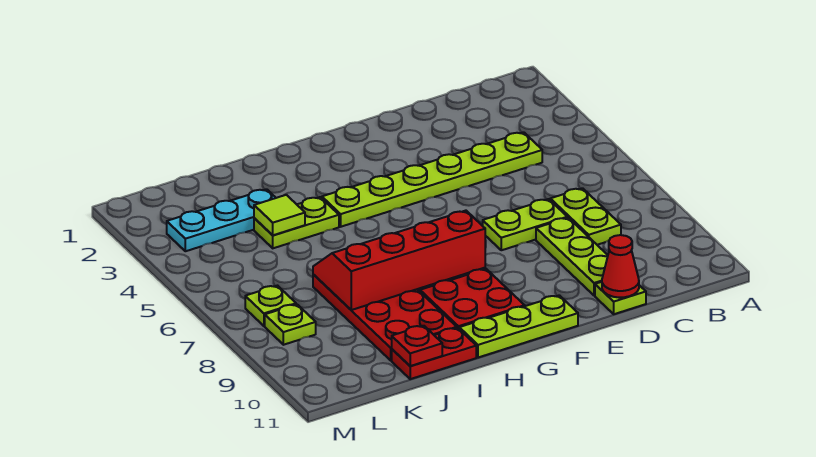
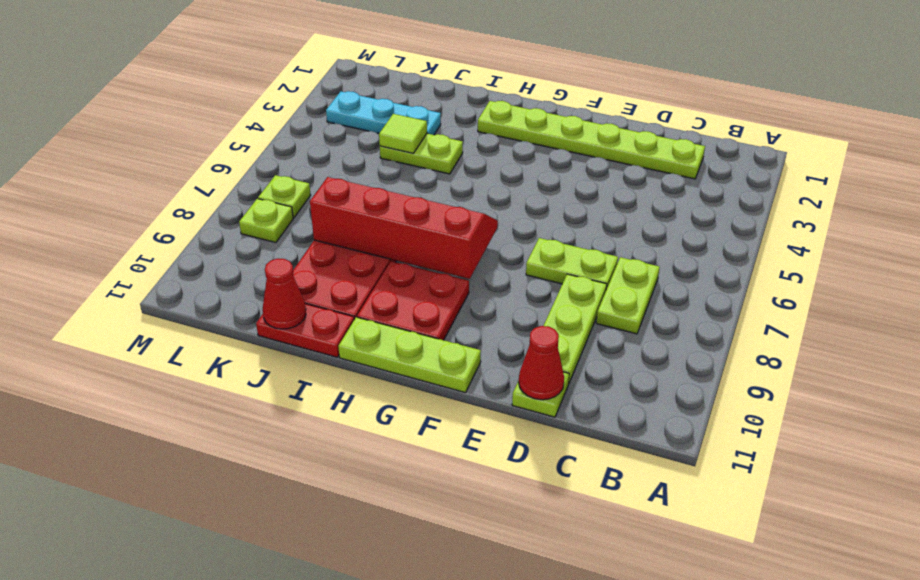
lime 1x6 plate [322,132,542,227] -> lime 1x6 plate moved to [478,101,705,179]
red 1x1 plate [392,326,442,366] -> red 1x1 cone [263,259,306,329]

